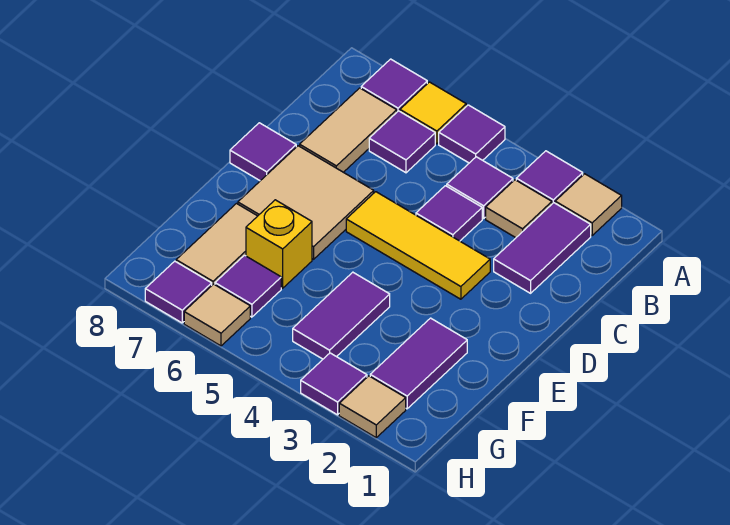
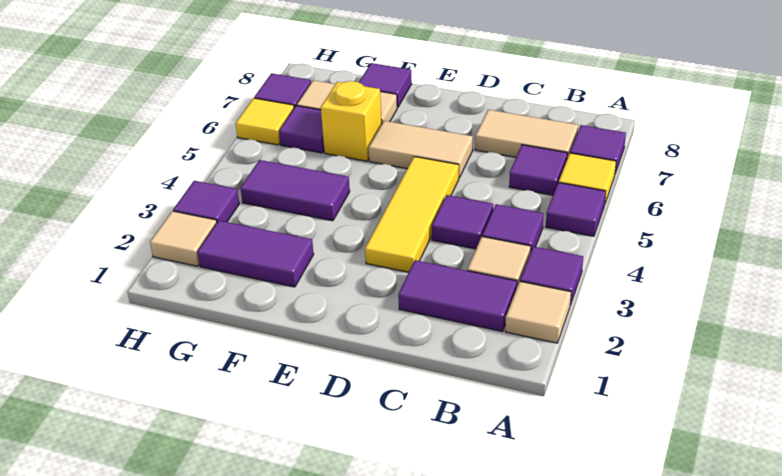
tan 2x2 tile [238,146,374,259] -> tan 1x2 tile [369,121,473,178]
purple 1x1 tile [230,123,296,181] -> purple 1x1 tile moved to [359,63,412,108]
tan 1x1 tile [184,284,250,346] -> yellow 1x1 tile [236,98,294,145]

